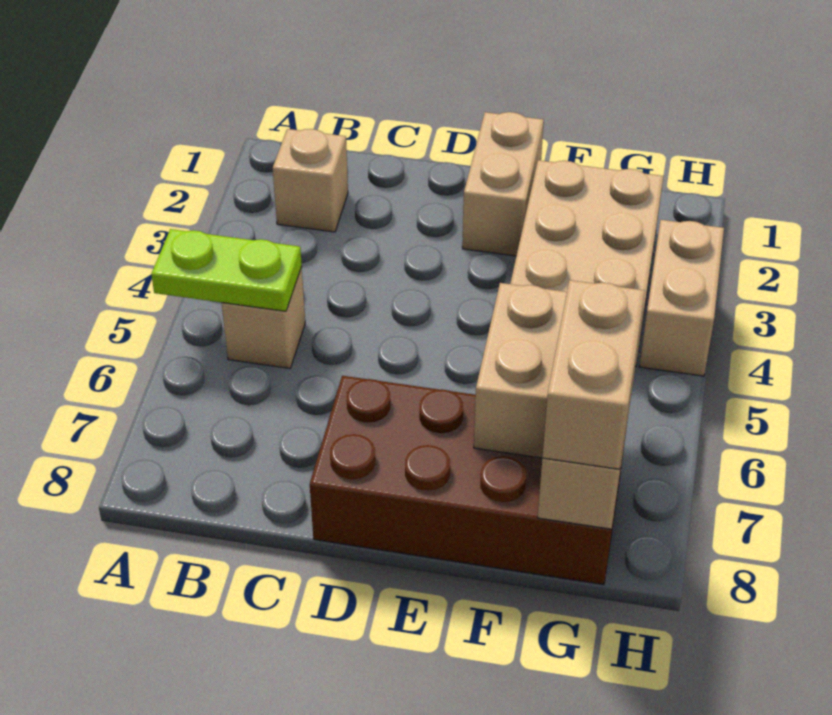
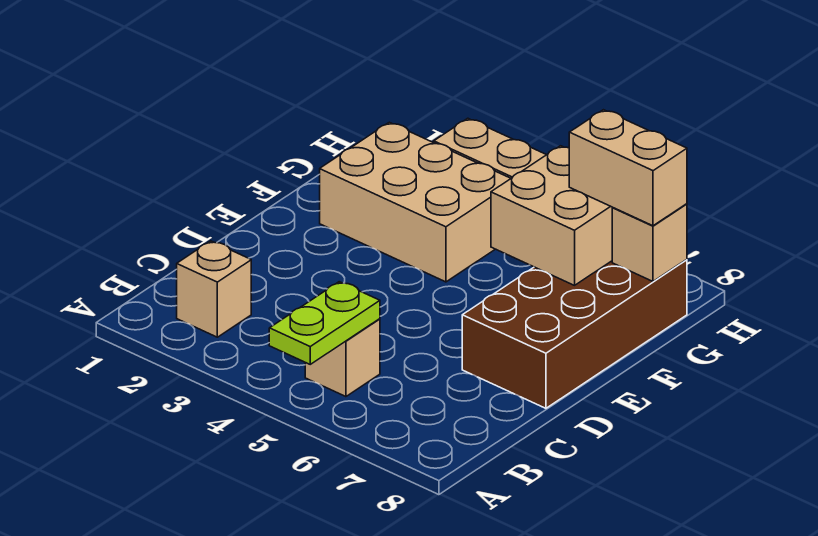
tan 1x2 brick [462,112,544,256] -> none

